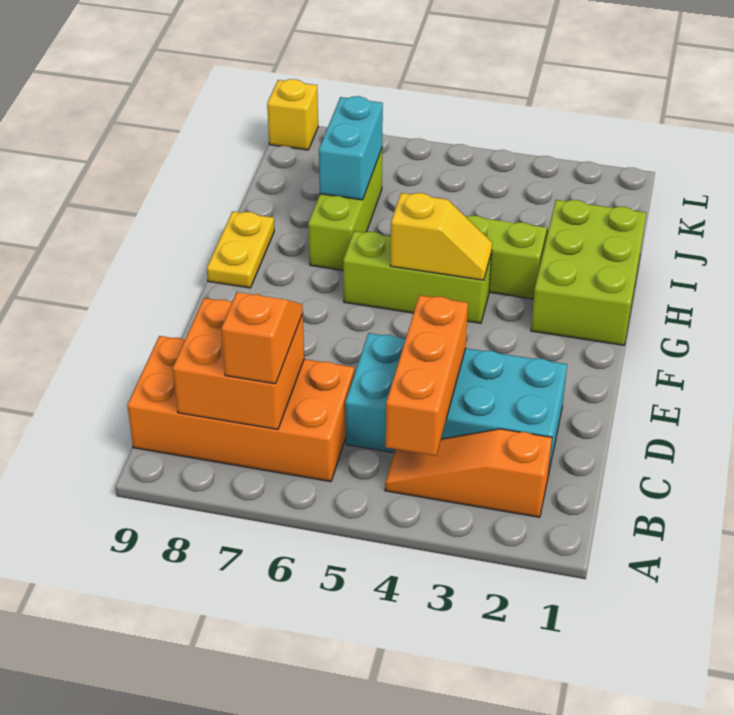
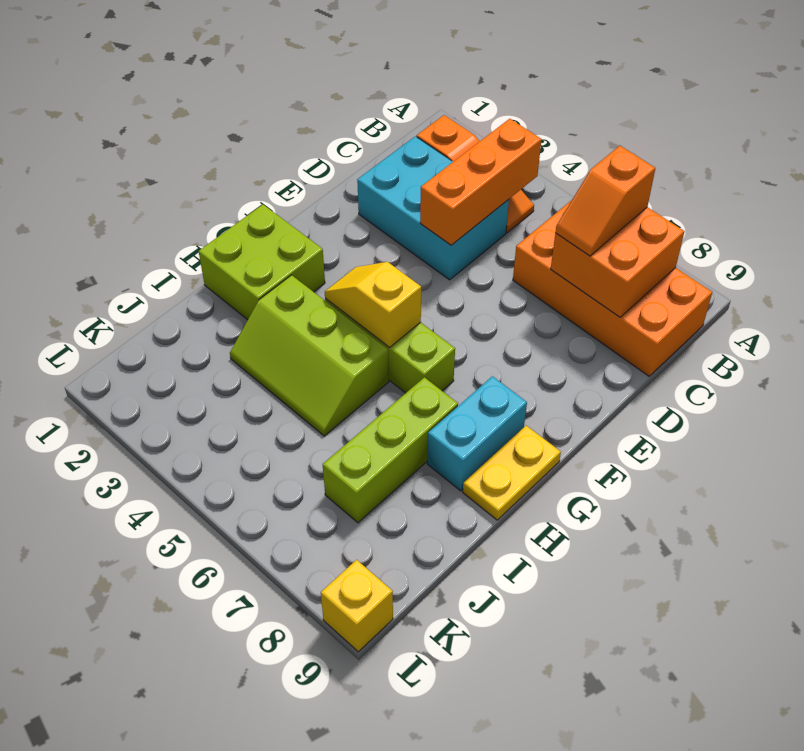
cyan 2x4 brick [345,333,567,475] -> cyan 2x3 brick [357,136,509,280]
lime 2x3 brick [531,200,646,345] -> lime 2x2 brick [199,205,325,320]
cyan 1x2 brick [319,96,383,200] -> cyan 1x2 brick moved to [427,376,527,491]

